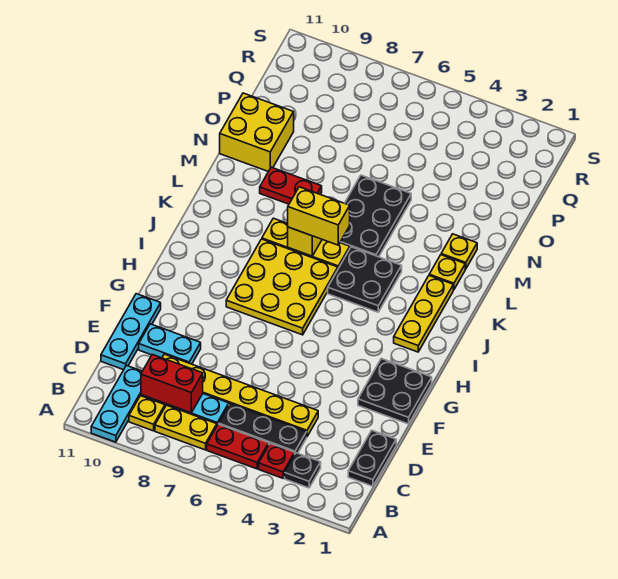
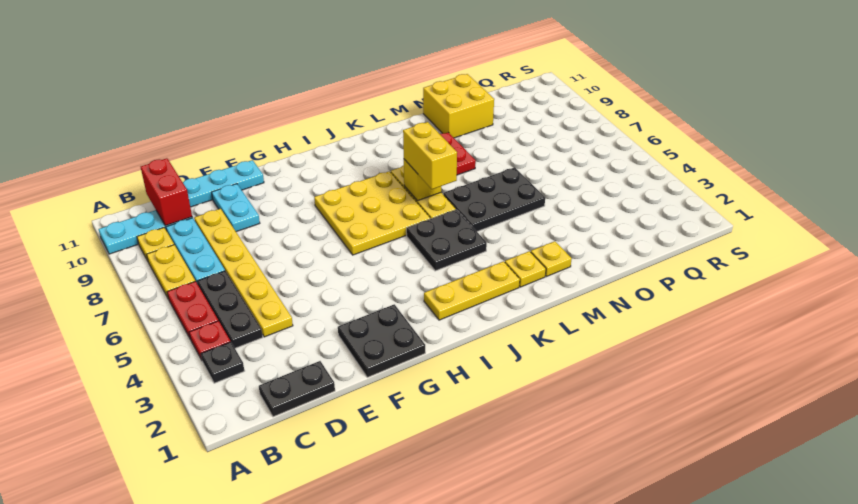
red 1x2 brick [141,354,203,413] -> red 1x2 brick moved to [141,158,192,226]

